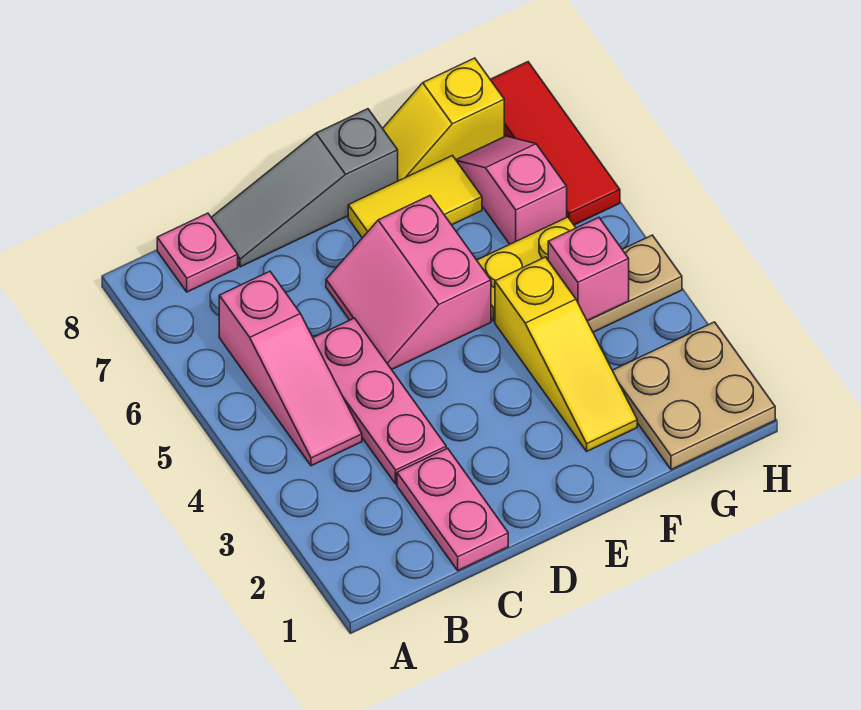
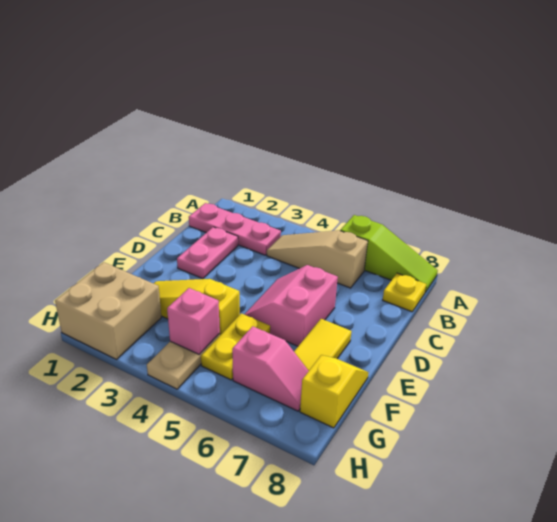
none -> lime 1x3 slope [340,215,438,292]
pink 1x3 slope [219,271,362,466] -> tan 1x3 slope [267,230,368,288]
pink 1x1 plate [157,213,238,292] -> yellow 1x1 plate [383,273,426,312]
pink 1x2 plate [397,448,508,571] -> pink 1x2 plate turned to [177,227,238,279]
pink 1x3 plate [313,318,446,484] -> pink 1x3 plate moved to [189,203,281,255]
grey 1x3 slope [211,109,398,267] -> none
pink 2x2 slope [326,196,491,370] -> pink 2x2 slope turned to [244,265,338,346]
tan 2x2 plate [612,322,775,470] -> tan 2x2 brick [55,262,162,359]
red 1x3 tile [490,62,620,225] -> none

